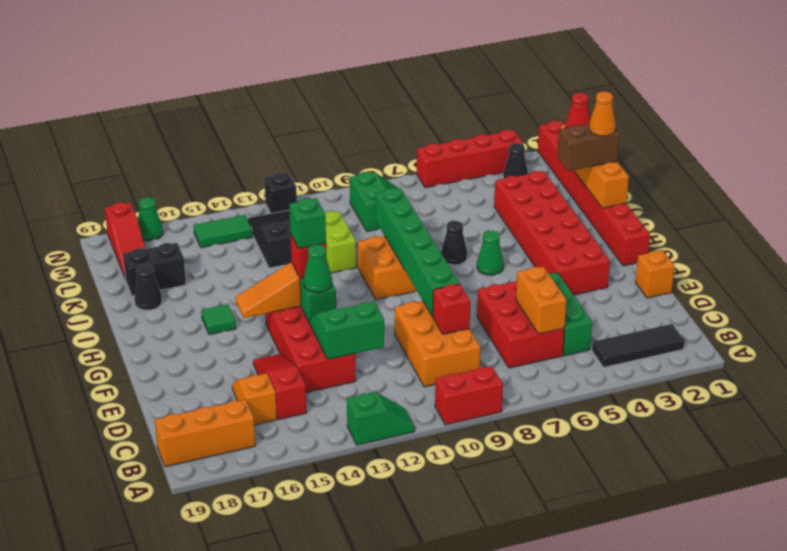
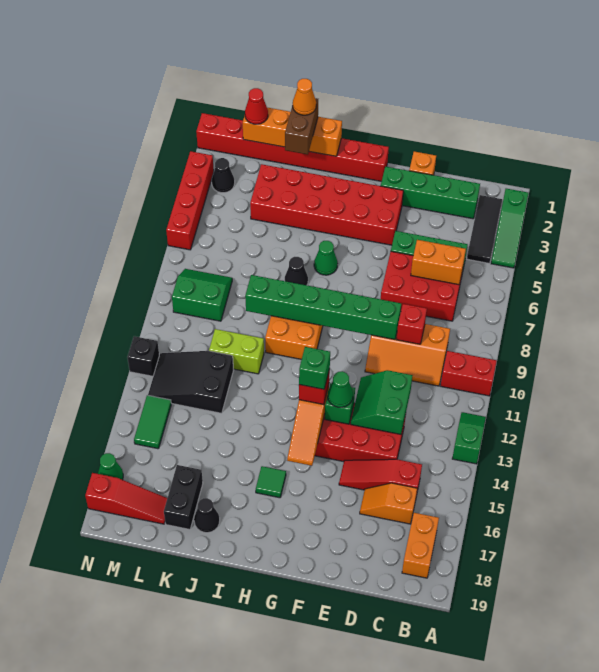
none -> green 1x3 slope [491,189,529,268]
red 1x2 brick [435,366,503,425] -> red 1x2 brick turned to [441,351,497,396]
orange 1x3 brick [155,399,255,467] -> orange 1x2 brick [402,513,439,578]
none -> green 1x4 brick [381,167,480,219]
orange 2x3 brick [394,301,480,387] -> orange 2x3 slope [365,324,450,386]

